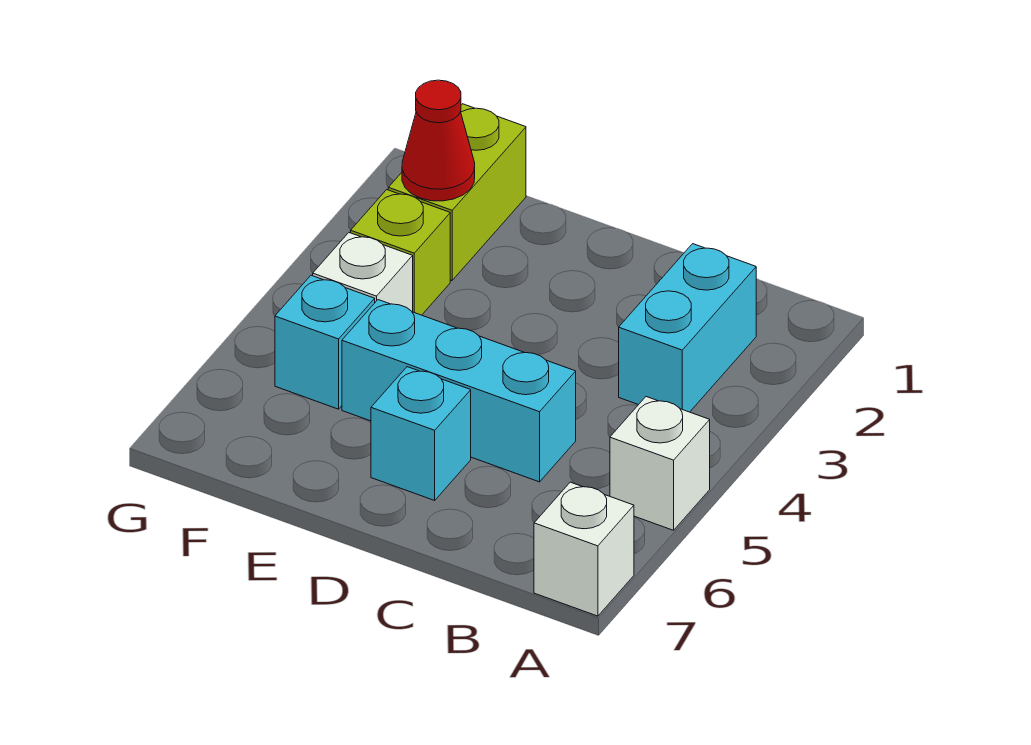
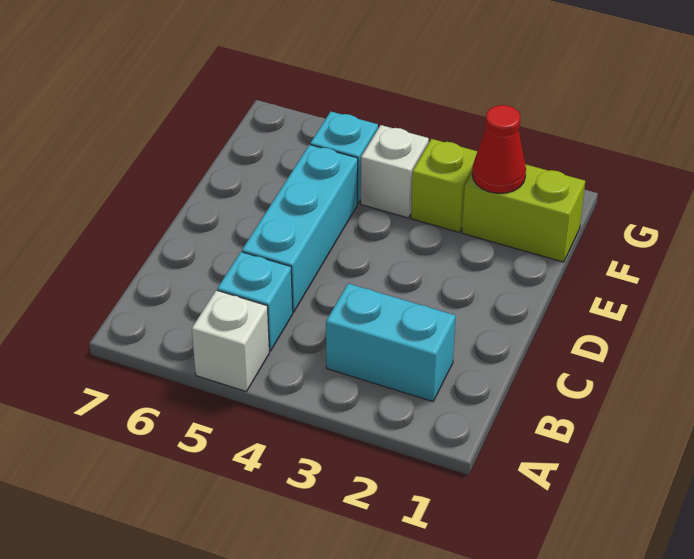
white 1x1 brick [534,482,634,616] -> none
cyan 1x1 brick [371,367,471,500] -> cyan 1x1 brick moved to [217,252,293,351]

